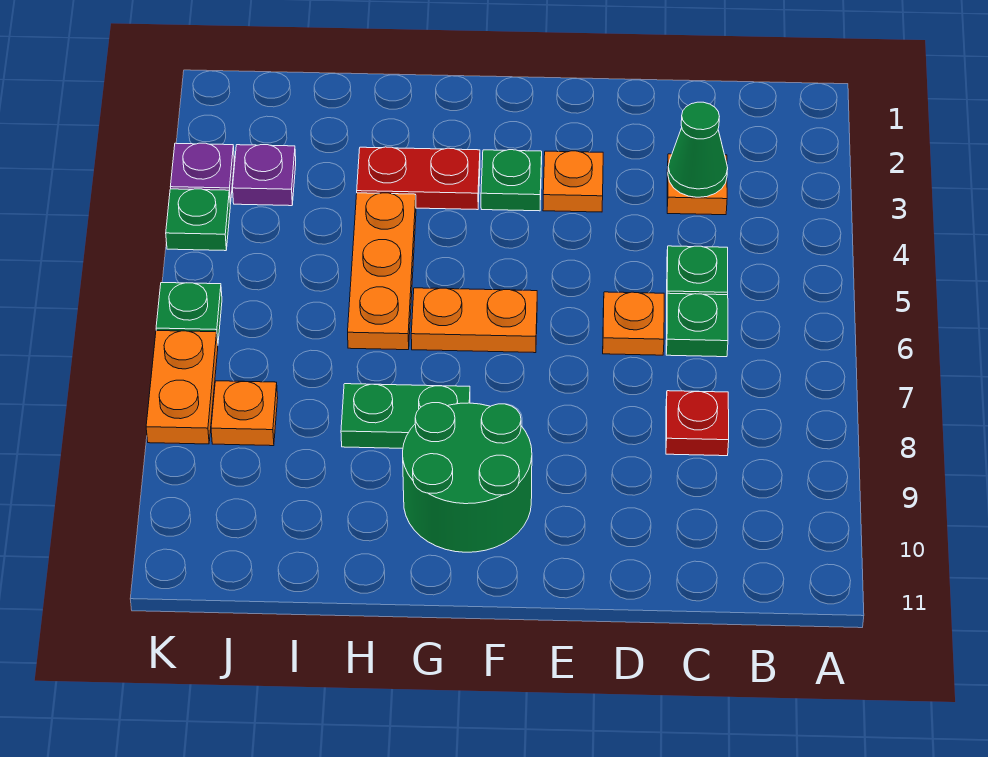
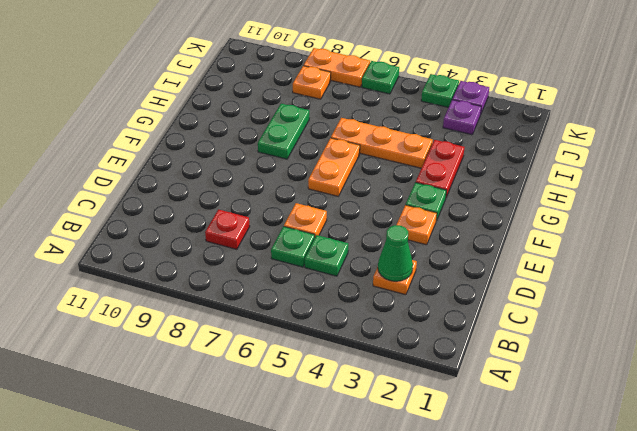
green 2x2 round brick [403,403,532,552] -> none

